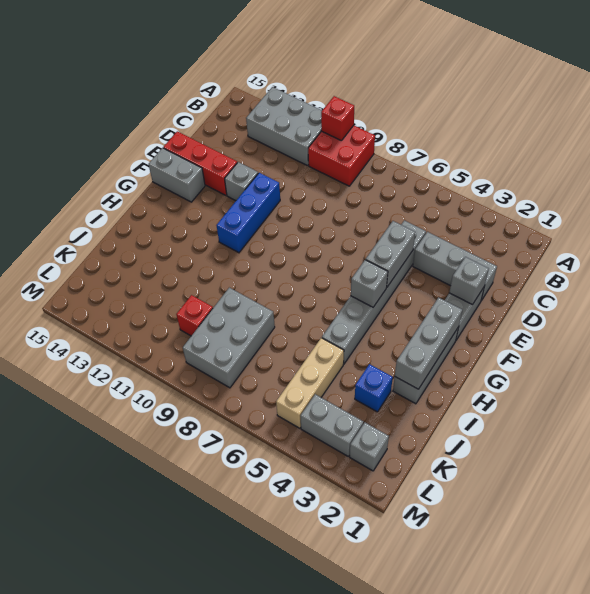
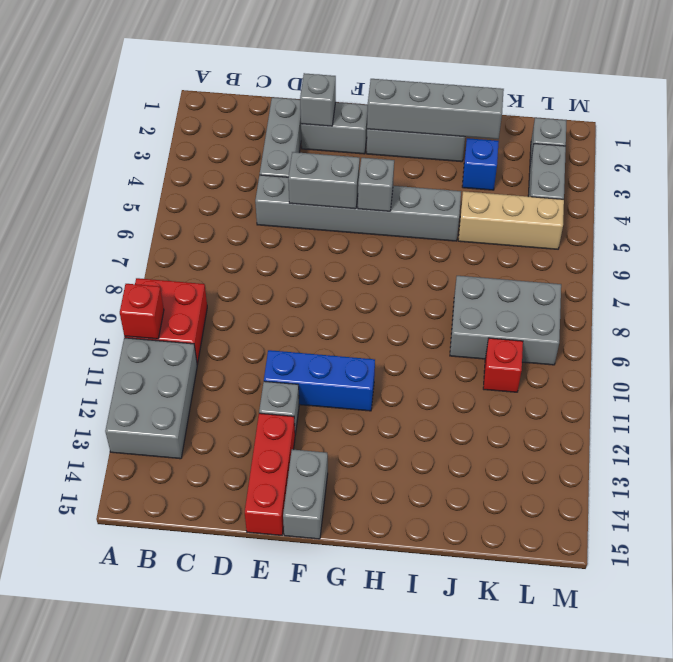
grey 1x3 brick [395,297,462,389] -> grey 1x4 brick [367,79,504,139]

